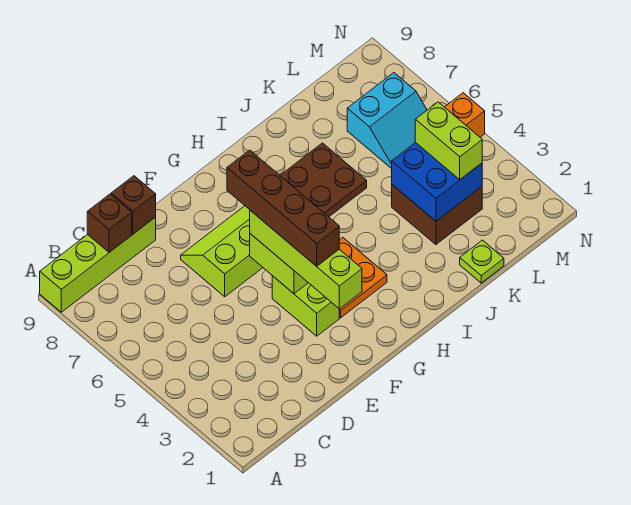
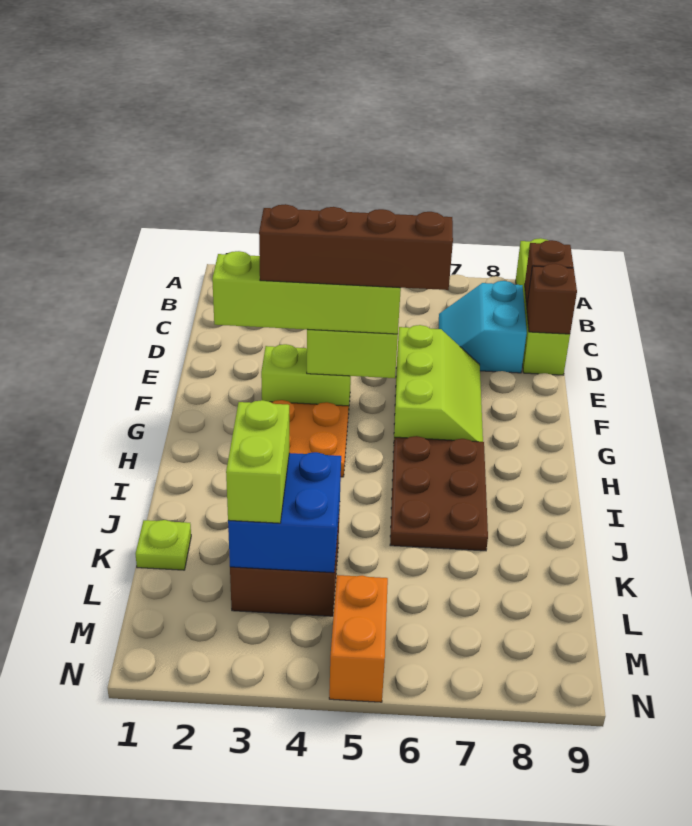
lime 1x2 brick [415,102,482,179] -> lime 1x2 brick turned to [226,400,289,523]
cyan 2x2 slope [347,73,427,169] -> cyan 2x2 slope moved to [439,281,527,373]

